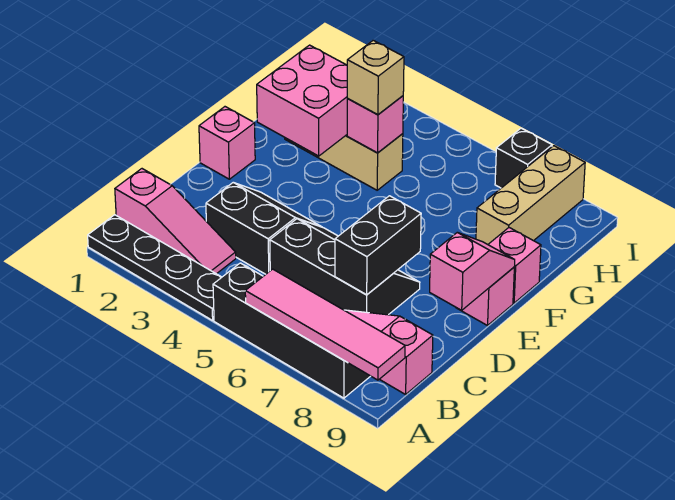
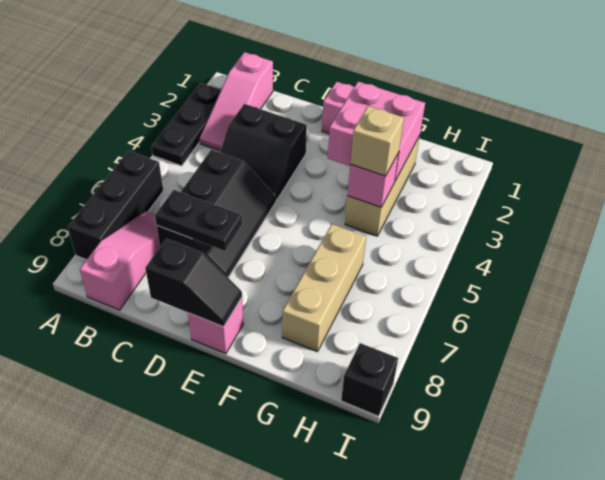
black 1x4 plate [88,215,222,320] -> black 1x3 plate [151,83,221,166]
black 1x4 brick [213,263,370,398] -> black 1x3 brick [68,151,163,260]
pink 1x4 tile [245,269,405,380] -> none
black 2x2 slope [206,183,321,274] -> black 2x2 slope turned to [220,104,307,200]
black 1x2 brick [335,196,421,295] -> black 1x2 plate [155,190,242,251]
pink 1x2 slope [430,233,515,310] -> black 1x2 slope [145,239,242,327]
pink 1x1 brick [488,228,541,303] -> none
tan 1x3 brick [476,146,585,244] -> tan 1x3 brick turned to [282,224,366,352]
black 1x1 brick [495,128,552,188] -> black 1x1 brick moved to [341,343,398,416]

